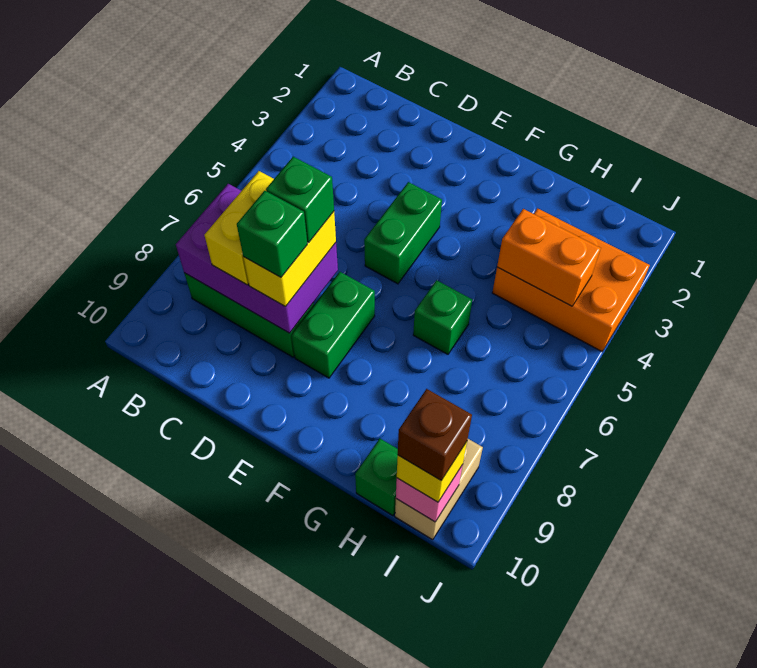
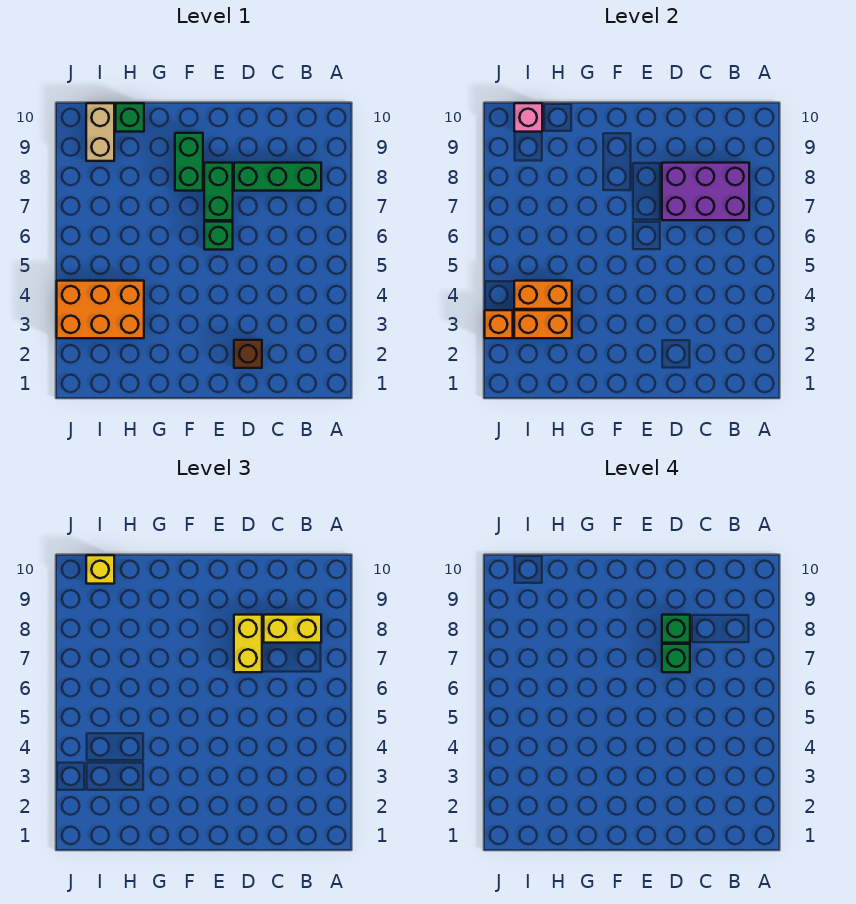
yellow 1x2 brick [204,171,274,285] -> yellow 1x2 brick turned to [264,615,321,643]
green 1x2 brick [364,182,442,284] -> green 1x2 brick moved to [175,133,203,191]
green 1x1 brick [413,280,472,354] -> green 1x1 brick moved to [204,222,233,250]
none -> orange 1x2 brick [514,310,572,338]
brown 1x1 brick [398,389,472,480] -> brown 1x1 brick moved to [234,340,262,368]
none -> orange 1x1 brick [485,310,513,338]

